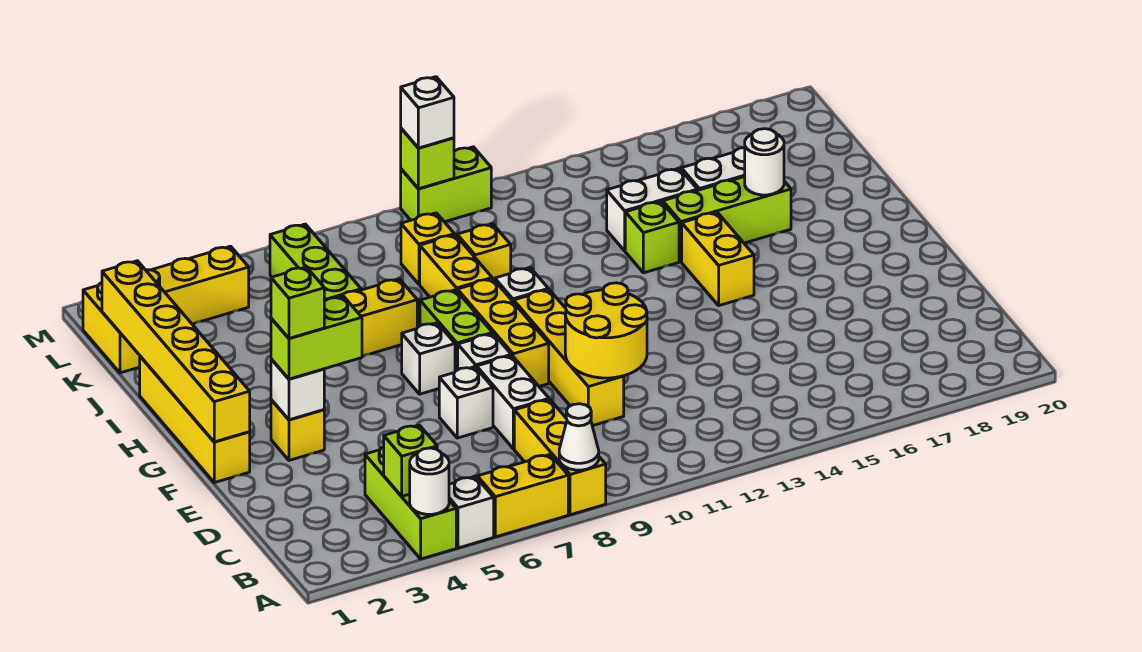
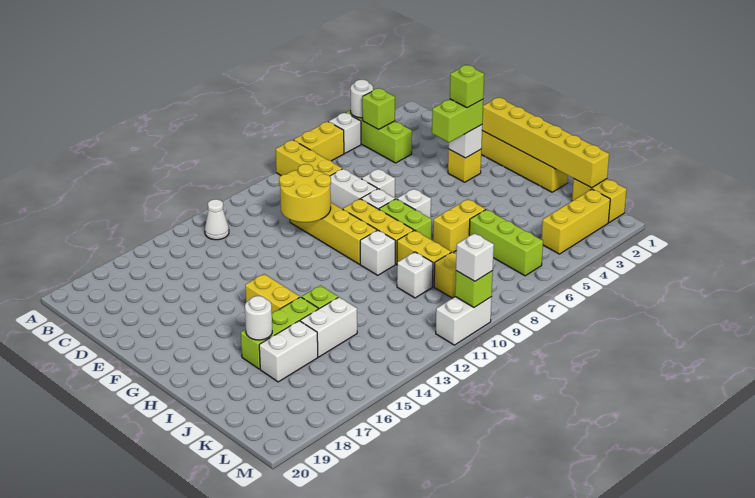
white 1x1 cone [559,404,599,470] -> white 1x1 cone moved to [205,199,229,240]
yellow 1x1 brick [457,224,511,280] -> white 1x1 brick [397,252,433,298]
lime 1x2 brick [401,147,491,222] -> white 1x2 brick [436,297,492,345]

